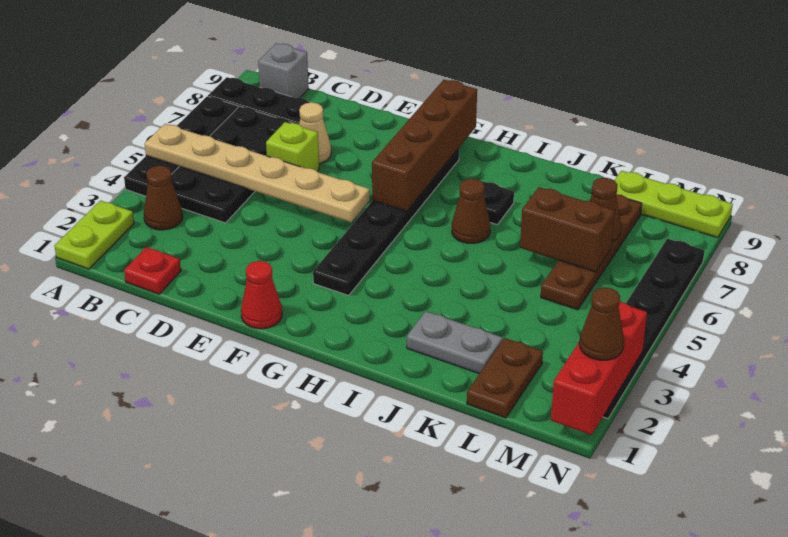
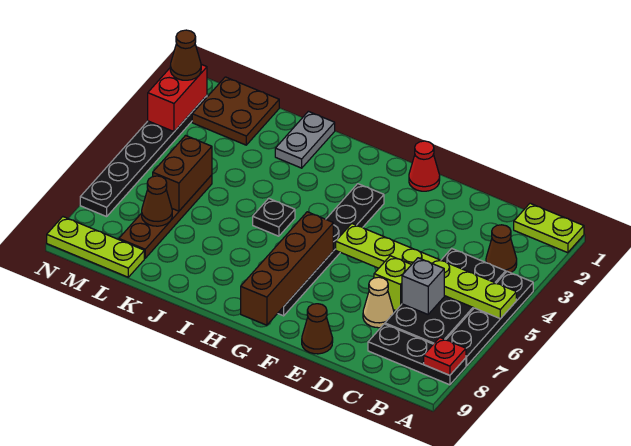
lime 1x2 plate [54,201,134,269] -> lime 1x2 plate turned to [514,203,584,253]
tan 1x6 plate [145,124,370,222] -> lime 1x6 plate [336,224,516,319]
grey 1x1 brick [258,43,309,98] -> grey 1x1 brick moved to [402,258,444,314]
red 1x1 plate [124,247,181,294] -> red 1x1 plate moved to [424,337,466,375]
brown 1x1 cone [452,179,490,243] -> brown 1x1 cone moved to [302,304,333,354]
black 1x1 plate [481,181,514,225] -> black 1x1 plate moved to [253,198,295,236]
grey 1x2 plate [407,311,503,374] -> grey 1x2 plate turned to [275,111,335,168]
brown 1x2 brick [520,187,614,272] -> brown 1x2 brick turned to [153,136,212,211]
brown 1x2 plate [467,338,543,418] -> brown 2x2 plate [192,77,279,145]
red 1x3 brick [551,302,647,435] -> red 1x2 brick [148,65,207,131]

